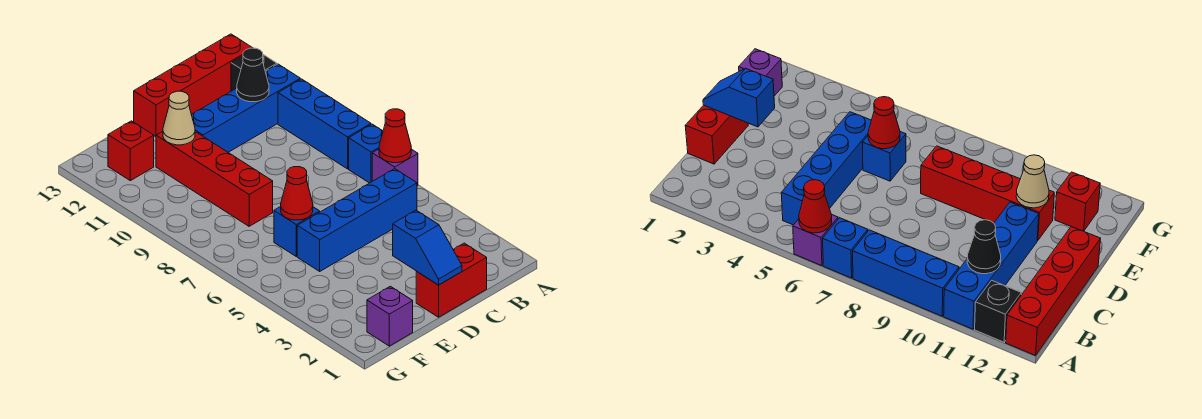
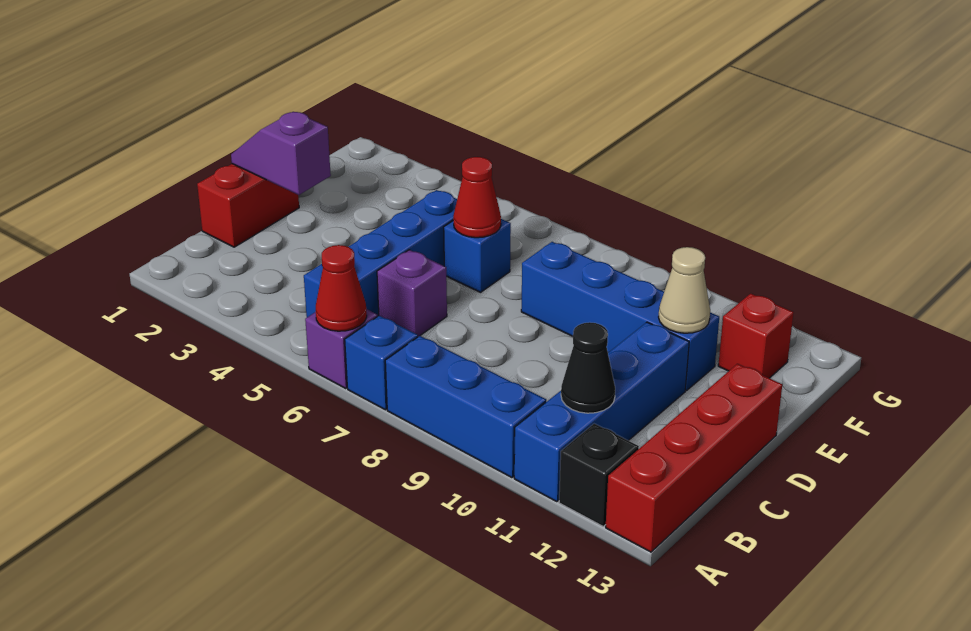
blue 1x2 slope [393,210,462,285] -> purple 1x2 slope [231,112,331,195]
red 1x4 brick [156,131,273,226] -> blue 1x4 brick [521,242,719,391]
purple 1x1 brick [367,286,413,346] -> purple 1x1 brick moved to [377,250,447,337]

